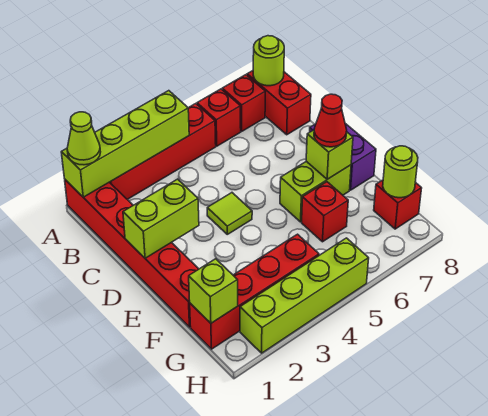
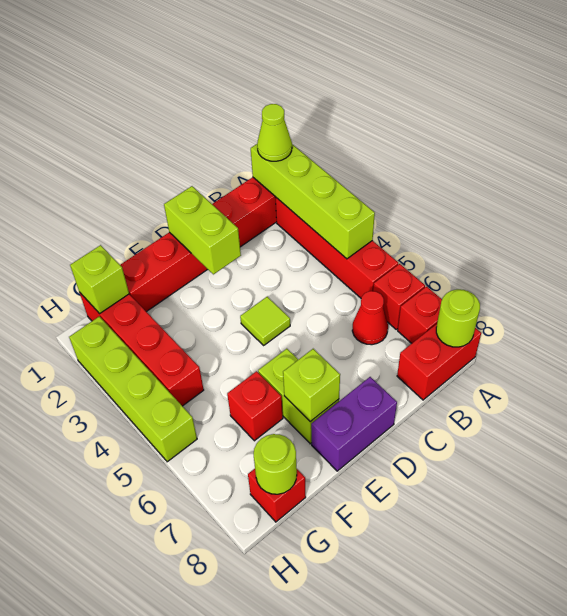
red 1x1 cone [314,94,347,147] -> red 1x1 cone moved to [352,291,388,345]

